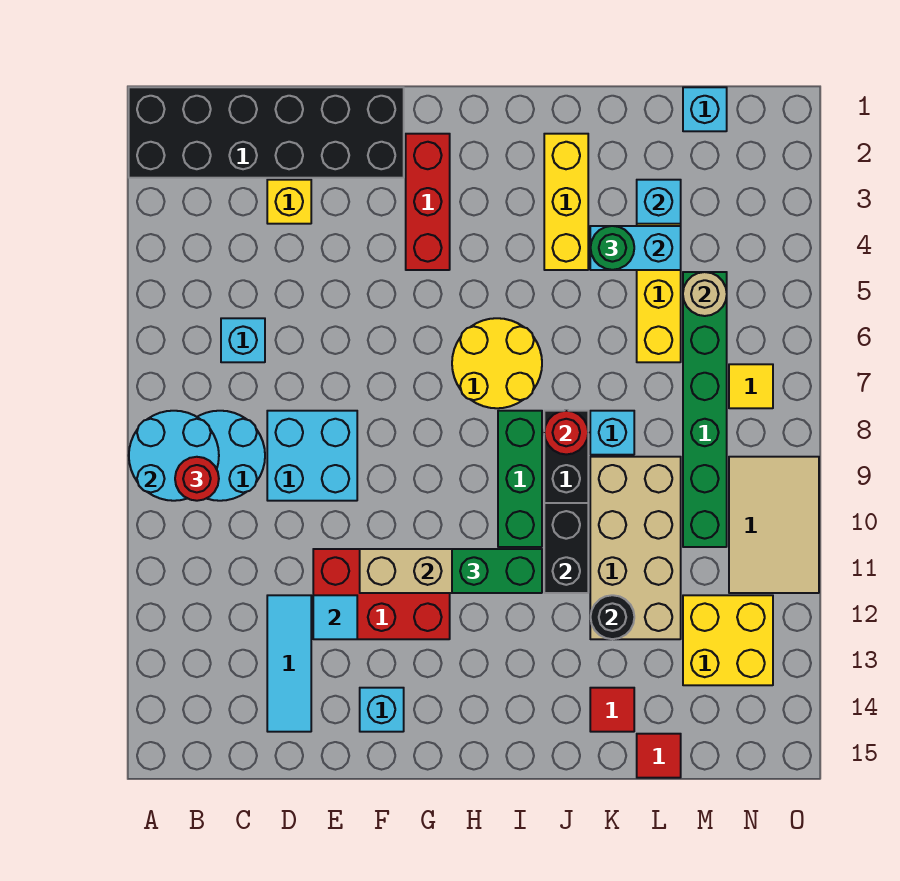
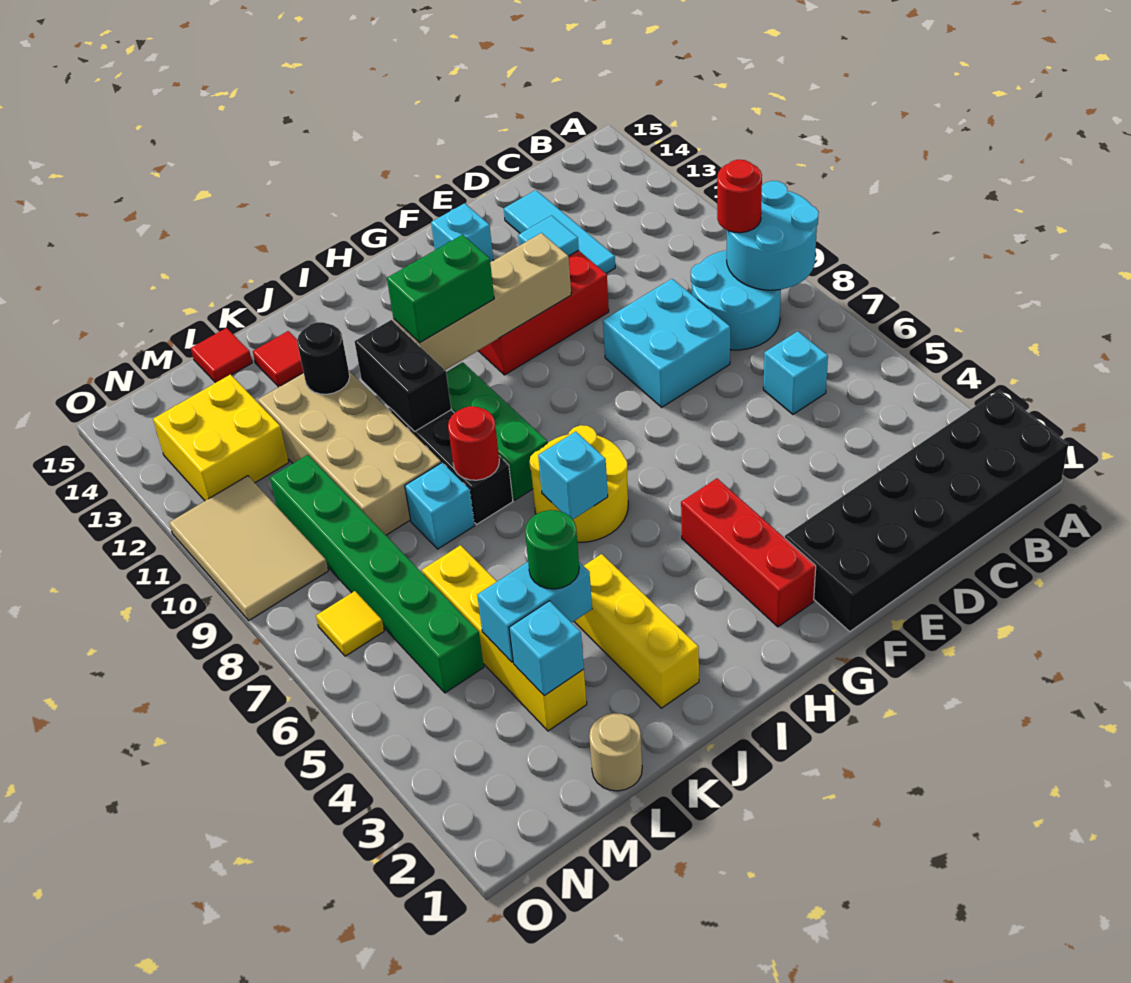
yellow 1x1 brick [267,180,311,224] -> none
cyan 1x1 brick [683,87,727,131] -> cyan 1x1 brick moved to [538,431,608,519]
tan 1x1 round brick [683,272,727,316] -> tan 1x1 round brick moved to [589,713,642,791]

